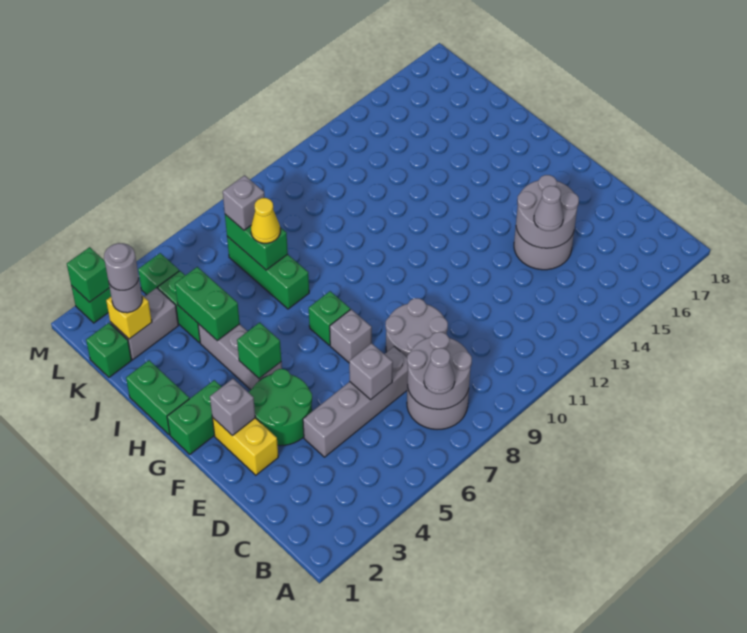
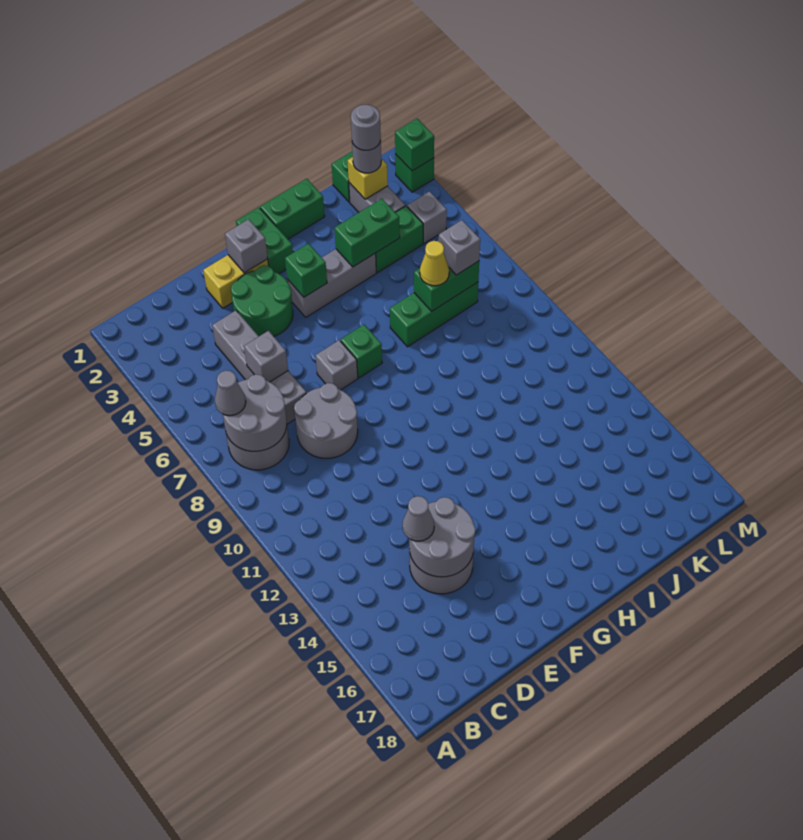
green 1x1 brick [138,253,179,295] -> grey 1x1 brick [407,192,447,243]

